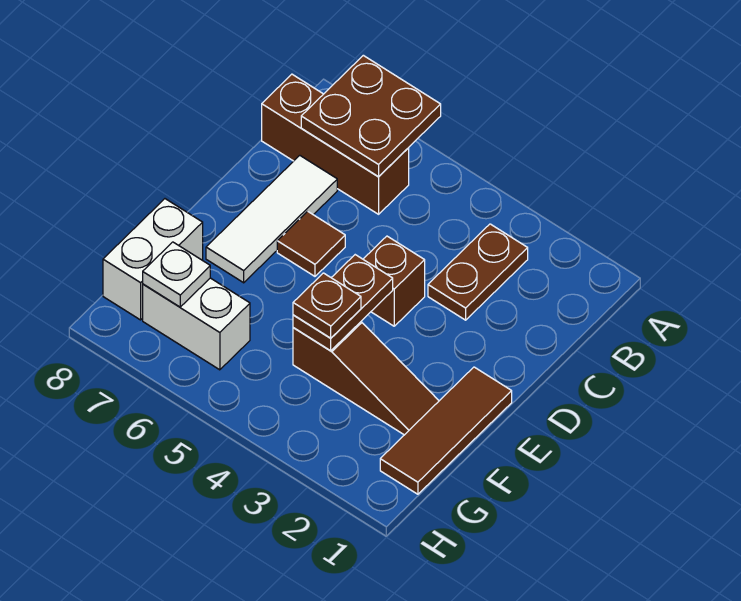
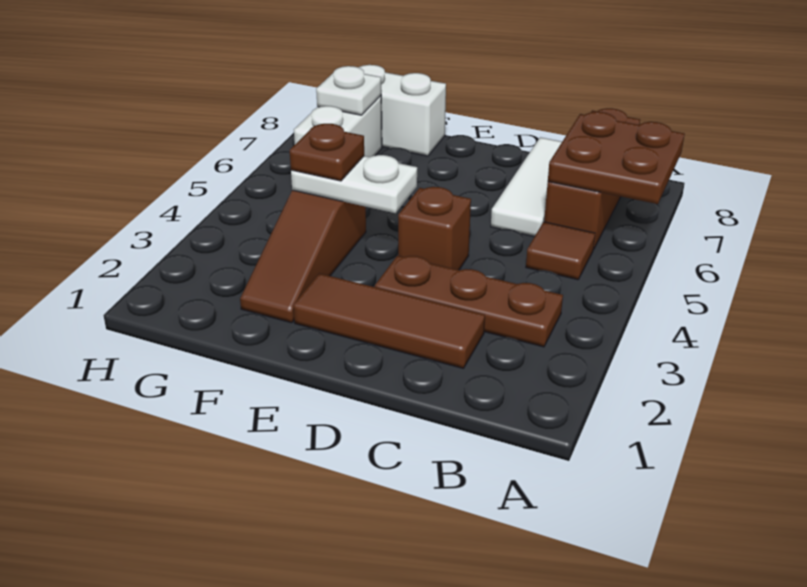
brown 1x2 plate [428,224,528,320] -> brown 1x3 plate [375,255,563,347]
white 1x3 tile [206,155,337,283] -> white 1x3 tile turned to [491,137,562,237]
brown 1x1 tile [277,211,345,276] -> brown 1x1 tile moved to [526,222,595,280]
brown 1x3 tile [380,367,512,494] -> brown 1x3 tile moved to [293,273,485,368]
brown 1x2 plate [293,255,393,351] -> white 1x2 plate [291,155,417,213]

